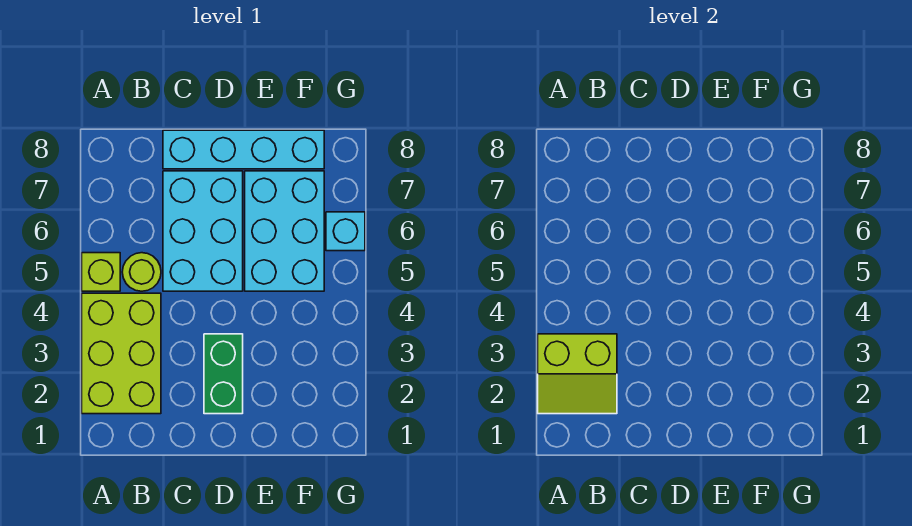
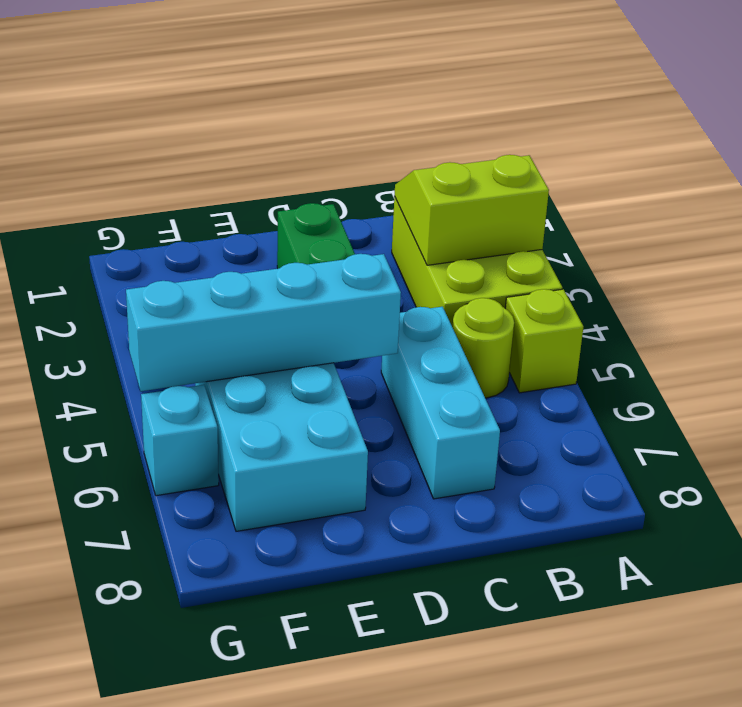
cyan 2x3 brick [163,171,243,291] -> cyan 1x3 brick [381,307,500,499]
cyan 1x4 brick [163,130,324,169] -> cyan 1x4 brick moved to [126,254,401,391]

